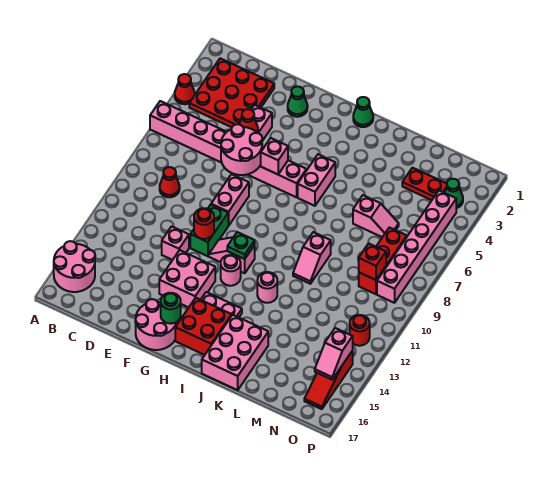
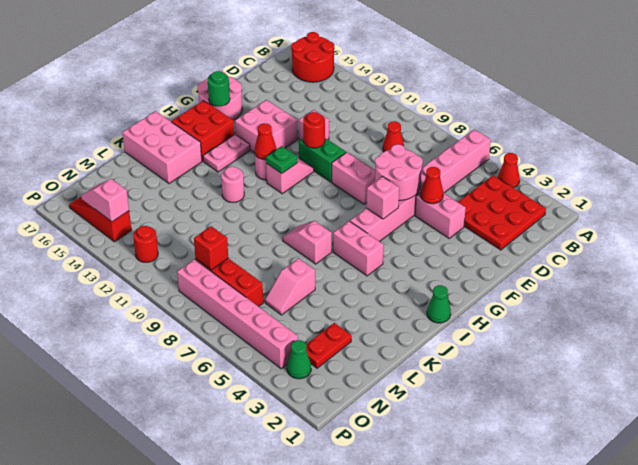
pink 2x2 round brick [54,241,95,292] -> red 2x2 round brick [291,32,334,82]
green 1x1 cone [288,86,308,117] -> none
none -> red 1x1 cone [255,124,276,160]
pink 1x2 slope [293,232,331,284] -> pink 1x2 slope moved to [283,221,332,264]

